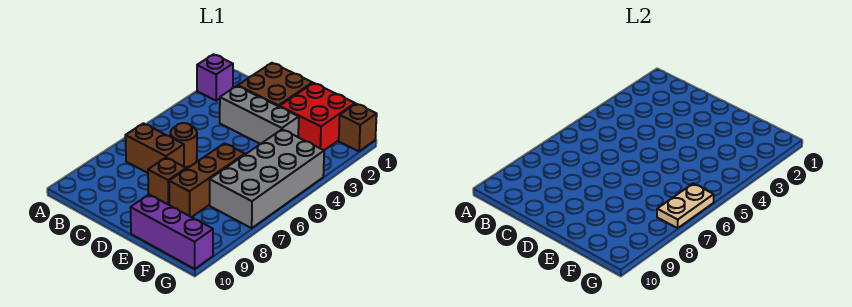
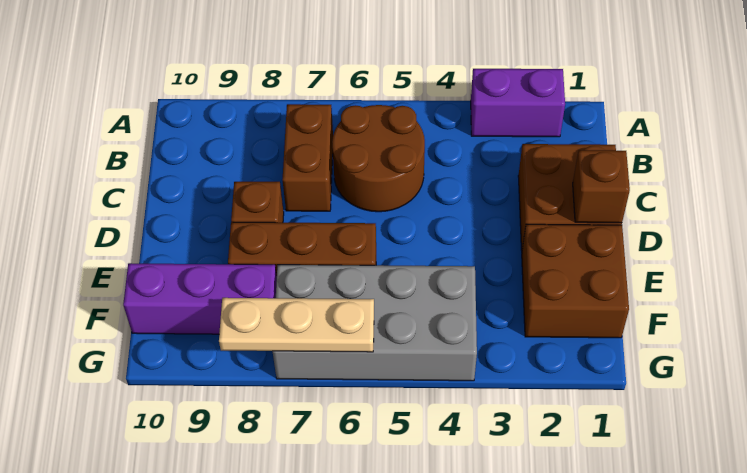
purple 1x1 brick [197,54,233,101] -> purple 1x2 brick [471,69,565,137]
grey 1x3 brick [220,86,299,144] -> none
brown 1x1 round brick [170,123,197,167] -> brown 2x2 round brick [332,105,425,212]
red 2x2 brick [279,83,355,150] -> brown 2x2 brick [522,224,629,338]
purple 1x3 brick [130,195,213,269] -> purple 1x3 brick turned to [123,263,277,334]
brown 1x1 brick [339,104,377,151] -> brown 1x1 brick moved to [573,150,630,223]
tan 1x2 plate [657,184,714,228] -> tan 1x3 plate [219,298,374,352]

